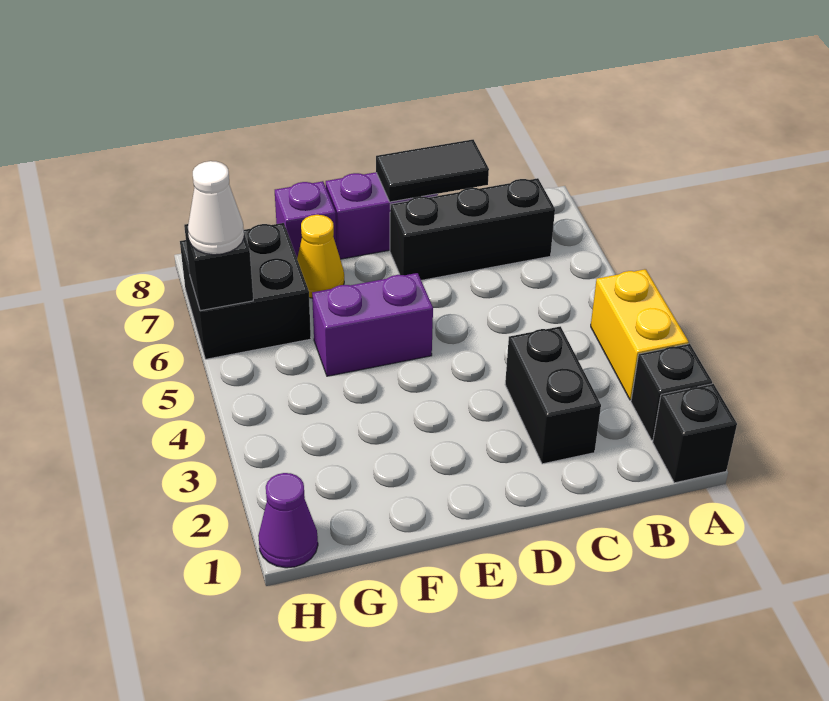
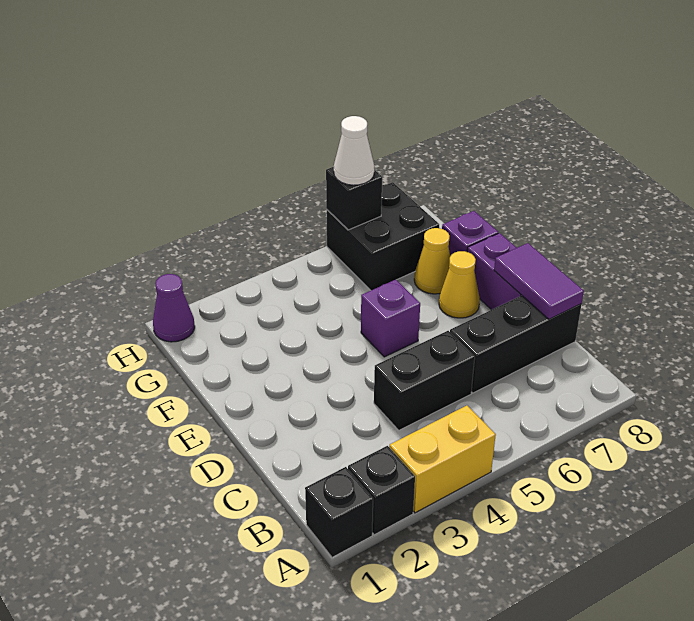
black 1x3 brick [390,178,555,280] -> black 1x3 brick turned to [450,296,582,393]
black 1x2 brick [505,326,601,464] -> black 1x2 brick moved to [374,331,475,430]
black 1x2 tile [376,140,489,202] -> purple 1x2 tile [494,243,584,319]
purple 1x2 brick [312,273,433,376] -> purple 1x1 brick [361,280,420,357]
none -> yellow 1x1 cone [439,251,480,318]

